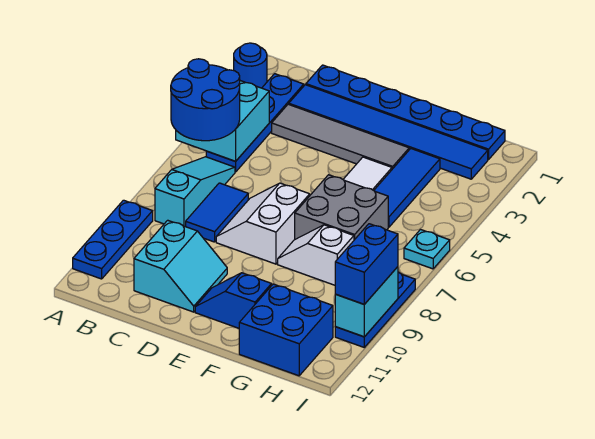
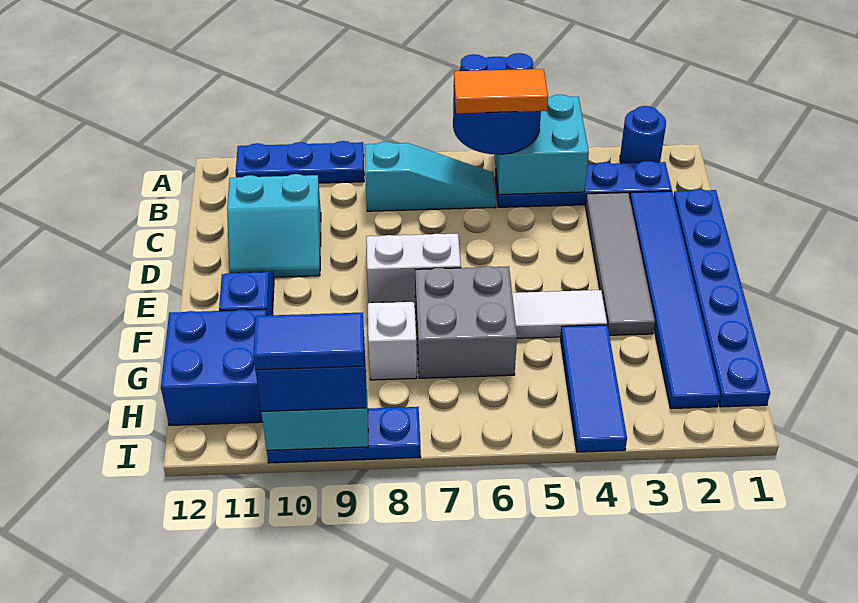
none -> orange 1x2 tile [454,69,548,113]
blue 1x2 tile [186,183,248,242] -> blue 1x2 tile moved to [253,313,364,370]
blue 1x3 tile [374,149,440,227] -> blue 1x3 tile turned to [561,325,627,452]
cyan 1x1 plate [404,230,450,269] -> none

